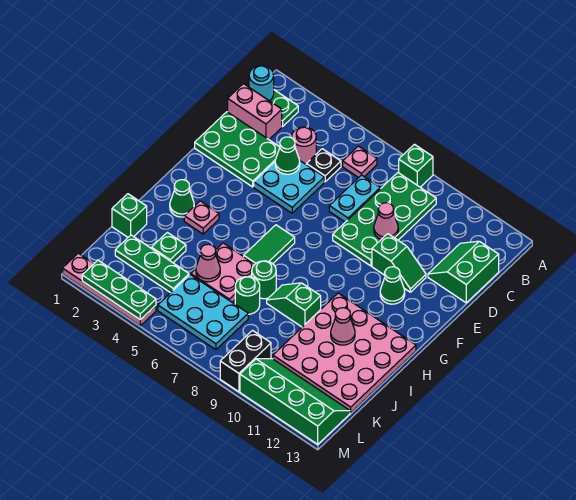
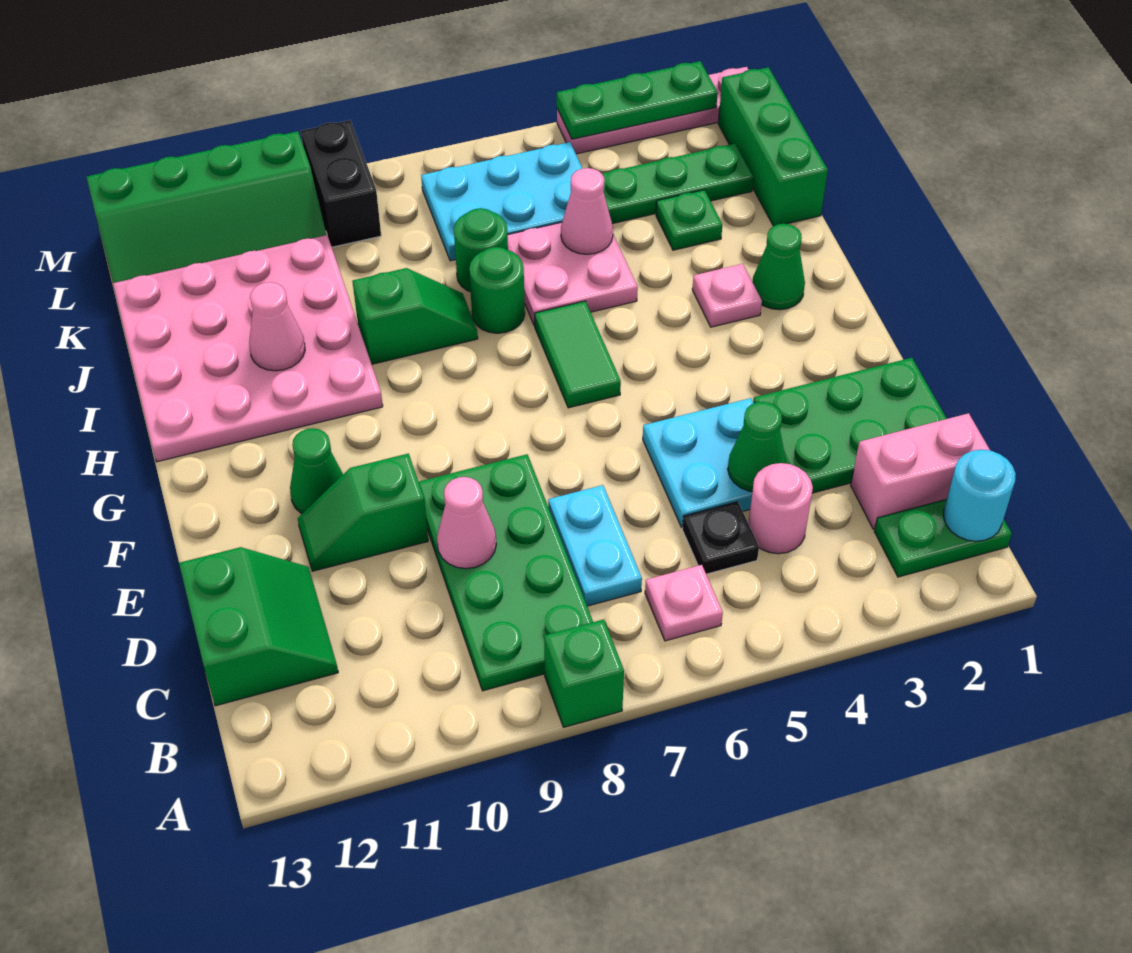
green 1x1 brick [112,194,147,237] -> green 1x3 brick [718,67,828,226]

